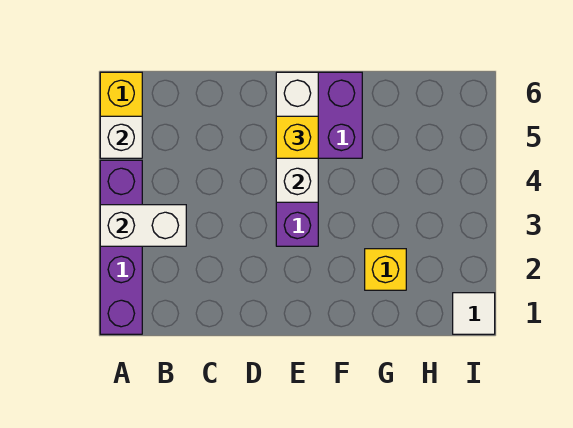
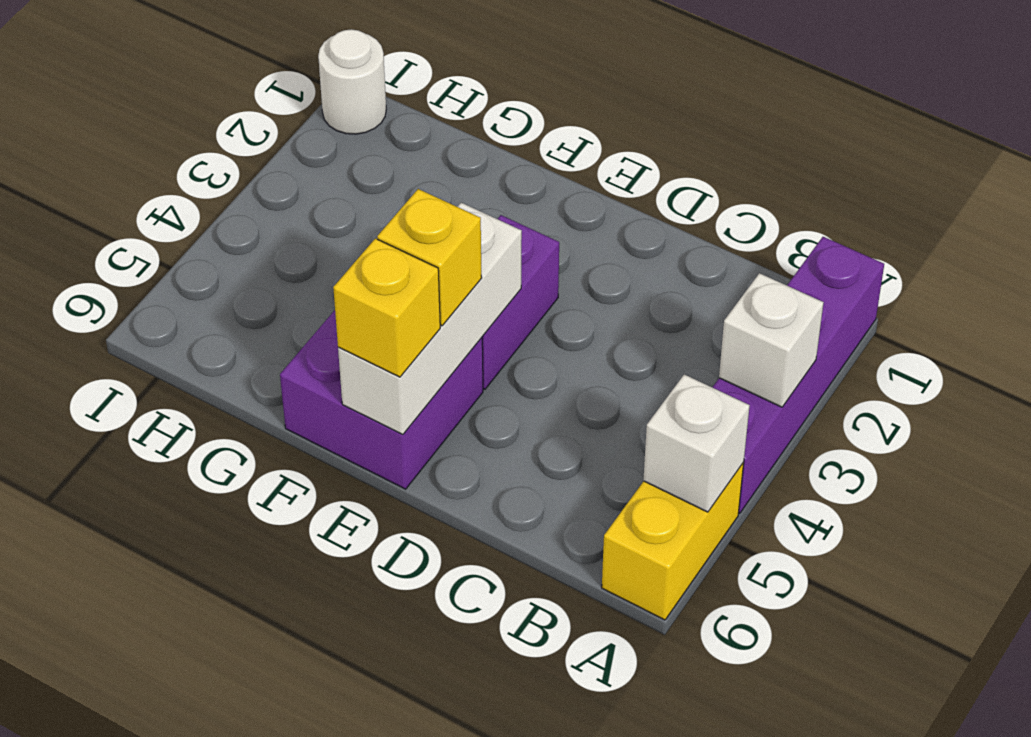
white 1x2 brick [100,205,186,246] -> white 1x1 brick [719,273,824,407]
yellow 1x1 brick [365,249,406,290] -> yellow 1x1 brick moved to [333,238,440,377]
white 1x1 tile [453,293,495,334] -> white 1x1 round brick [318,29,386,134]

